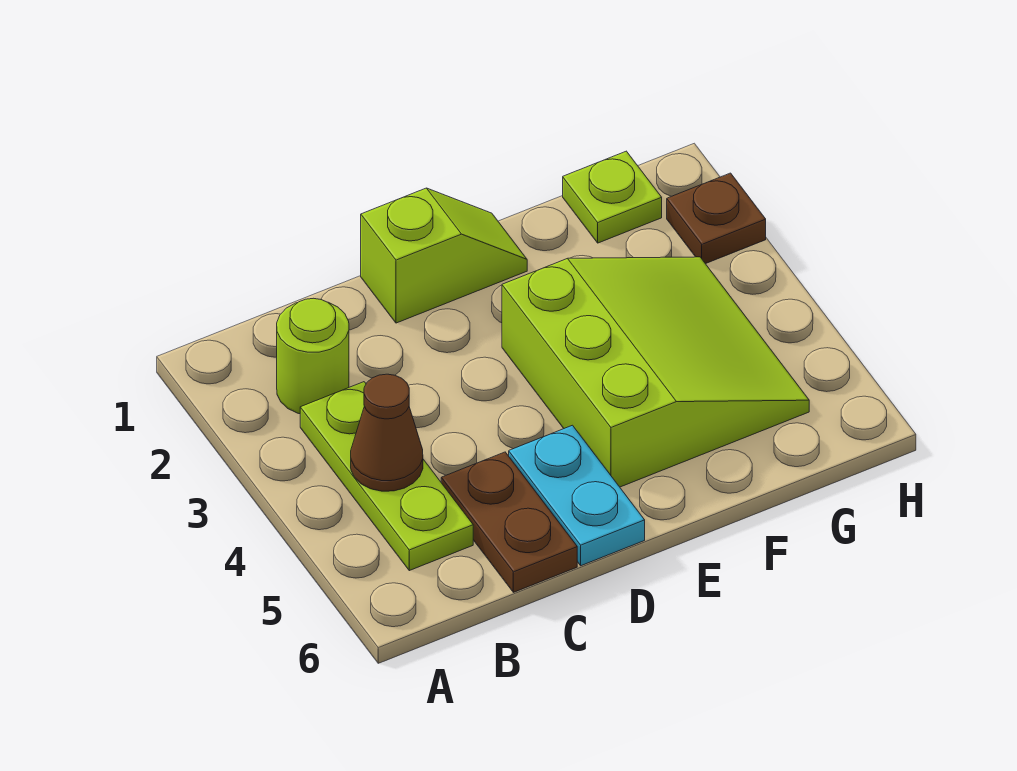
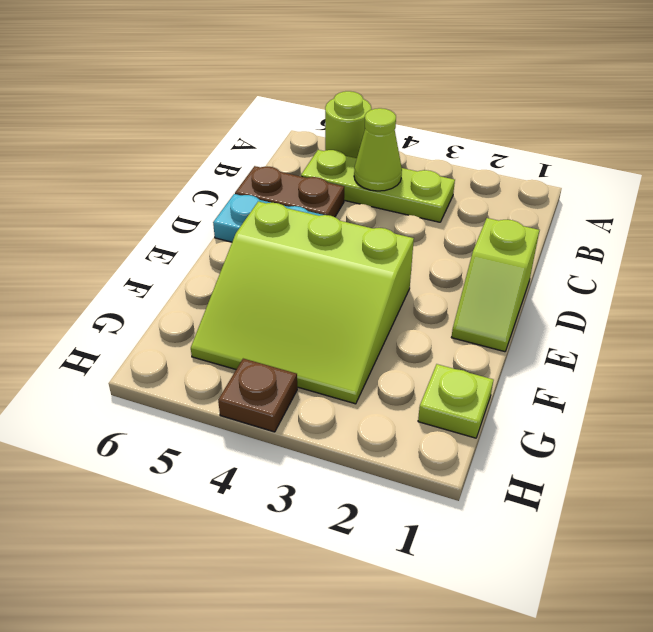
lime 1x1 round brick [277,298,349,414] -> lime 1x1 round brick moved to [325,91,372,158]
brown 1x1 cone [351,374,423,491] -> lime 1x1 cone [354,108,402,191]
brown 1x1 plate [667,173,766,264] -> brown 1x1 plate moved to [218,359,297,432]

